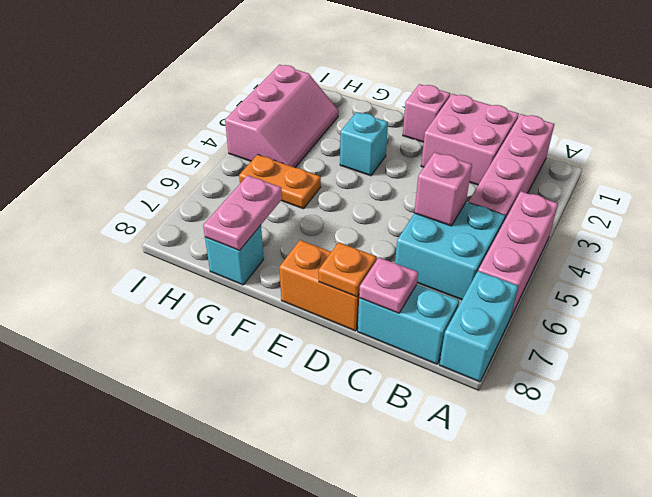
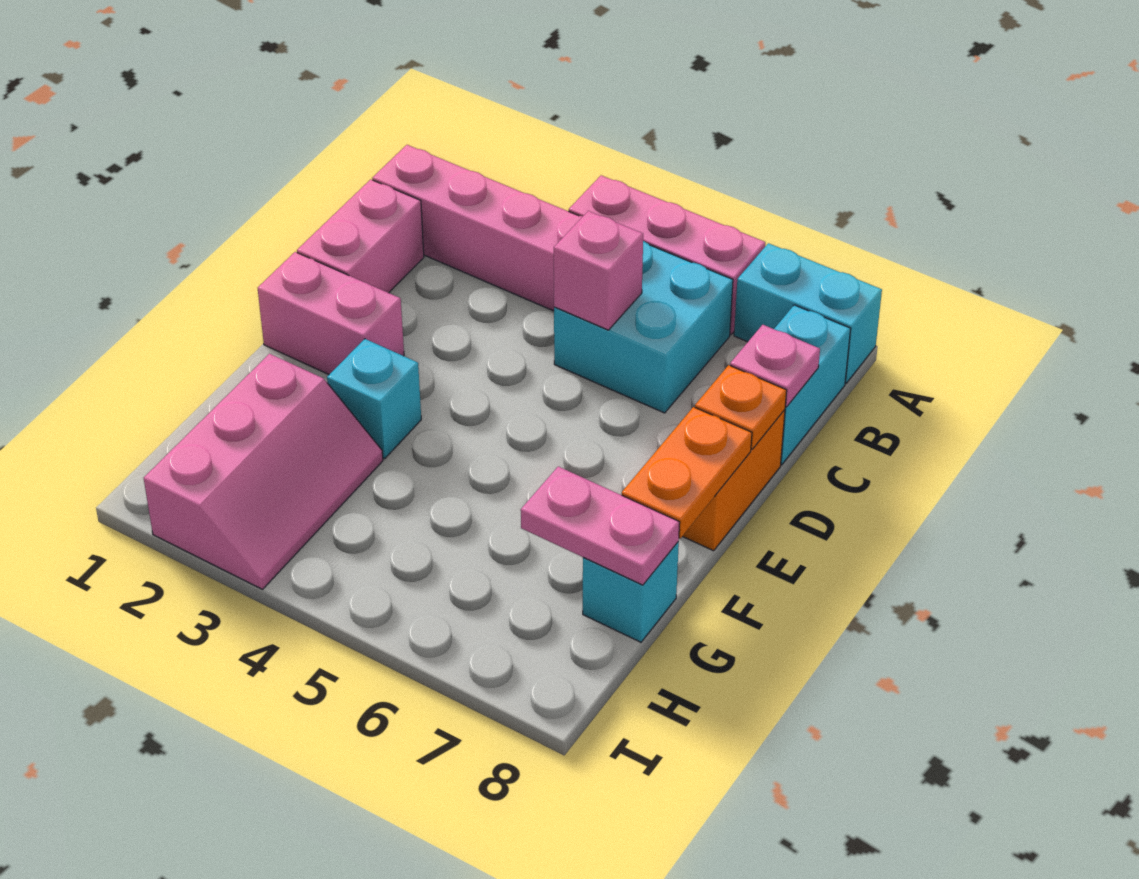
pink 2x2 brick [421,94,519,185] -> pink 1x2 brick [297,179,424,293]
pink 1x1 brick [403,84,450,142] -> pink 1x2 brick [258,252,404,374]
orange 1x2 plate [239,155,321,209] -> orange 1x2 plate moved to [622,407,752,538]
pink 2x3 slope [225,65,339,167] -> pink 2x3 slope turned to [144,354,383,589]

